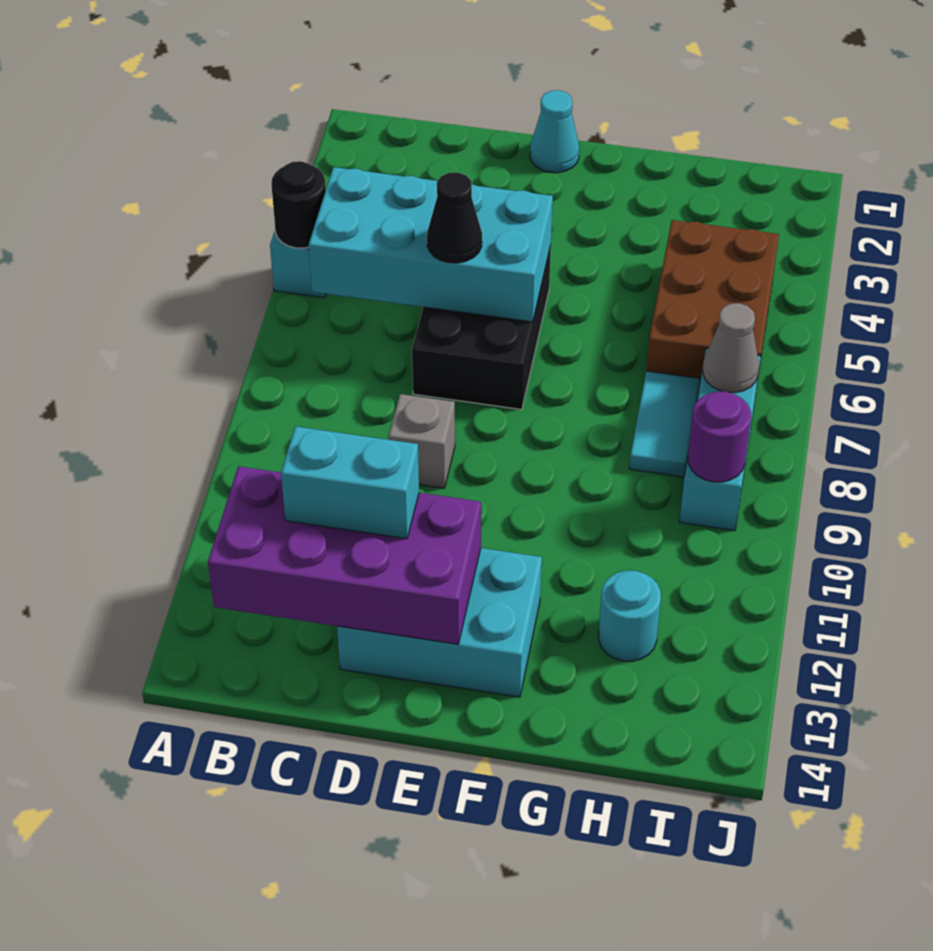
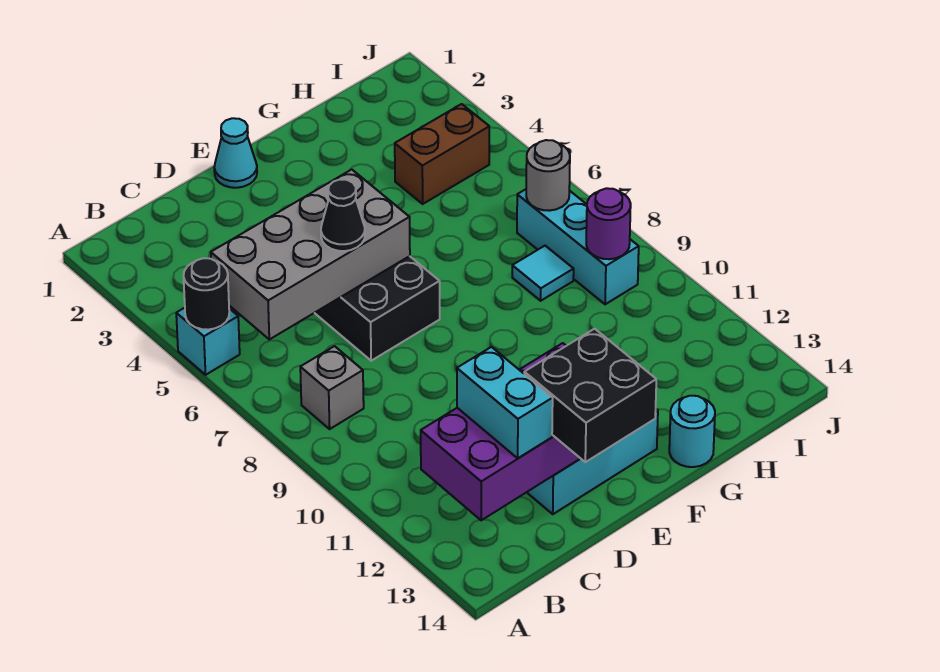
cyan 2x4 brick [309,167,553,322] -> grey 2x4 brick [211,170,410,339]
cyan 1x2 brick [281,426,419,539] -> cyan 1x2 brick turned to [457,347,553,458]
grey 1x1 brick [388,394,455,488] -> grey 1x1 brick moved to [300,346,364,429]
none -> black 2x2 brick [524,329,656,462]
brown 2x3 brick [646,220,779,389] -> brown 1x2 brick [395,104,489,204]
cyan 1x2 tile [629,371,700,477] -> cyan 1x1 tile [512,246,574,301]
cyan 1x1 round brick [599,571,661,661] -> cyan 1x1 round brick moved to [669,396,715,467]
grey 1x1 cone [703,303,759,392] -> grey 1x1 round brick [526,140,570,211]

